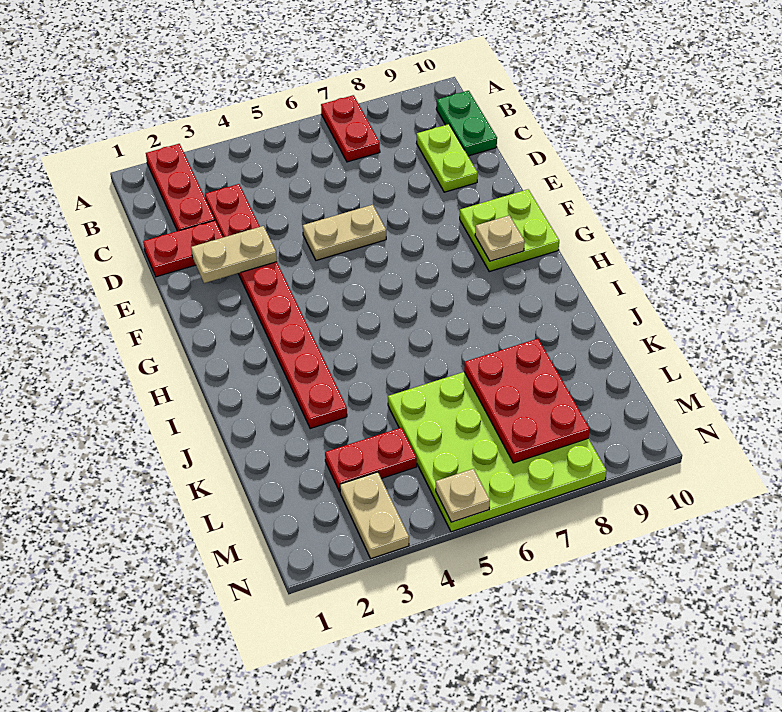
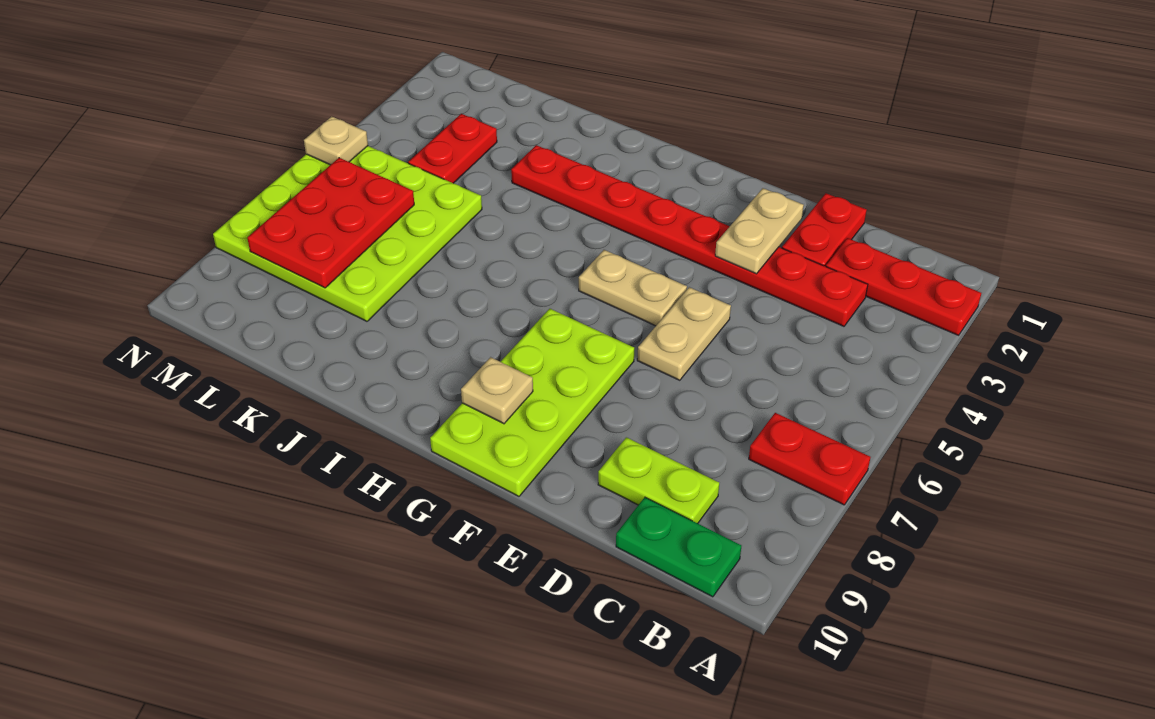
lime 2x2 plate [460,189,559,272] -> lime 2x4 plate [430,309,634,496]
red 2x3 plate [464,339,590,463] -> red 2x3 plate turned to [247,158,414,288]
tan 1x2 plate [340,472,409,559] -> tan 1x2 plate moved to [579,250,687,326]

